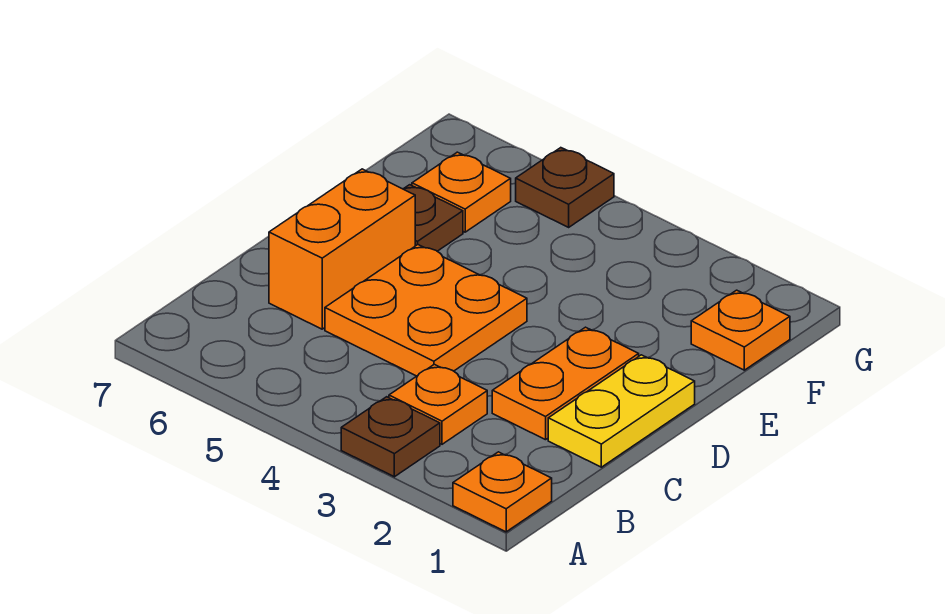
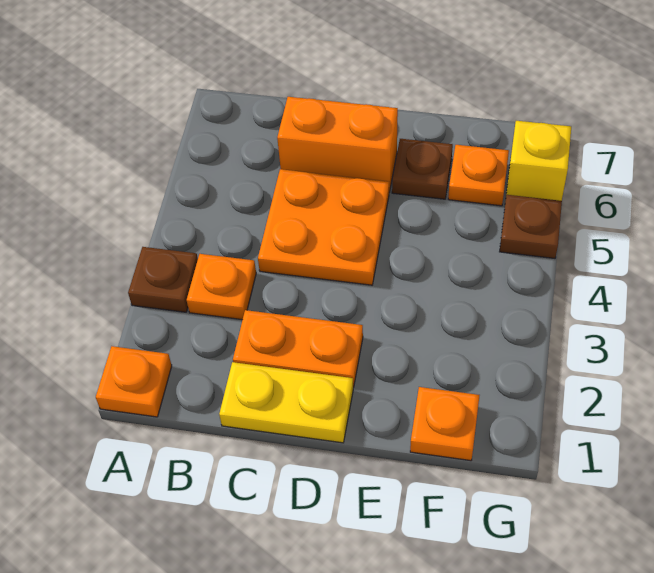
none -> yellow 1x1 brick [506,121,571,201]

